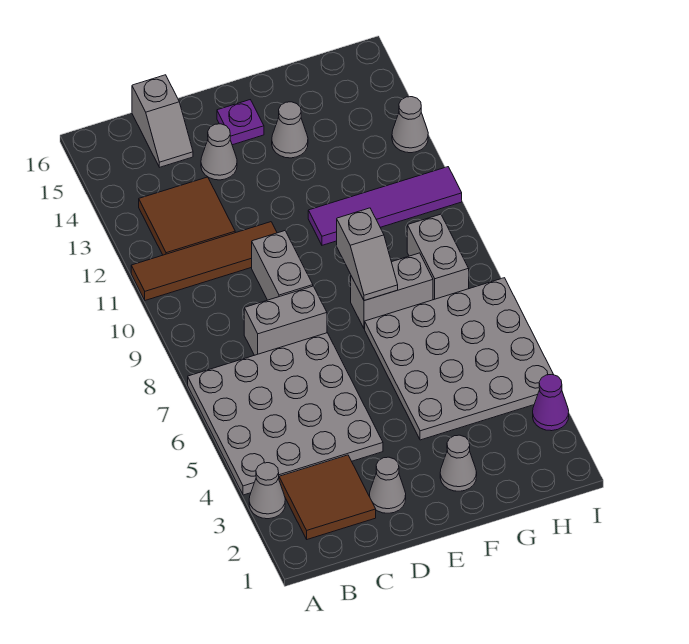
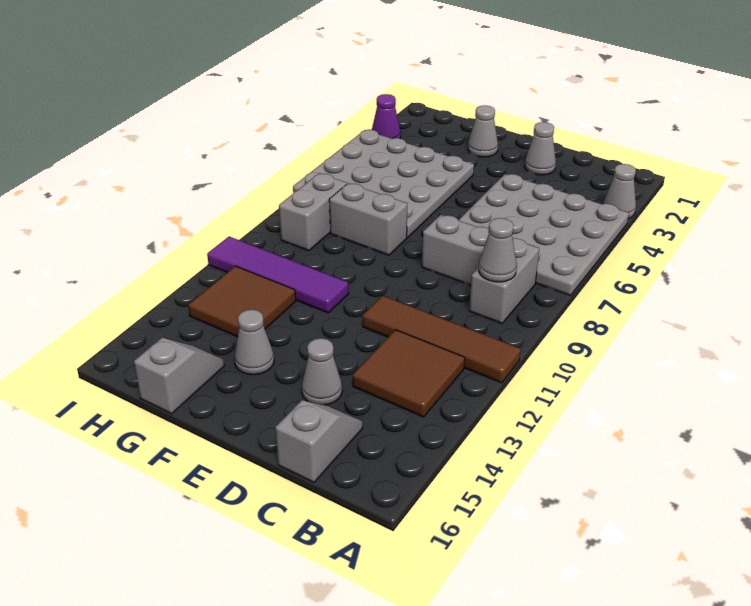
brown 2x2 tile [279,455,376,539] -> brown 2x2 tile moved to [188,266,296,337]
grey 1x2 brick [252,231,313,300] -> grey 1x2 brick moved to [469,238,539,323]
purple 1x1 plate [217,100,264,145] -> none
grey 1x2 slope [337,208,398,301] -> grey 1x2 slope moved to [134,338,224,414]
grey 1x1 cone [392,97,428,153] -> grey 1x1 cone moved to [479,218,517,282]

